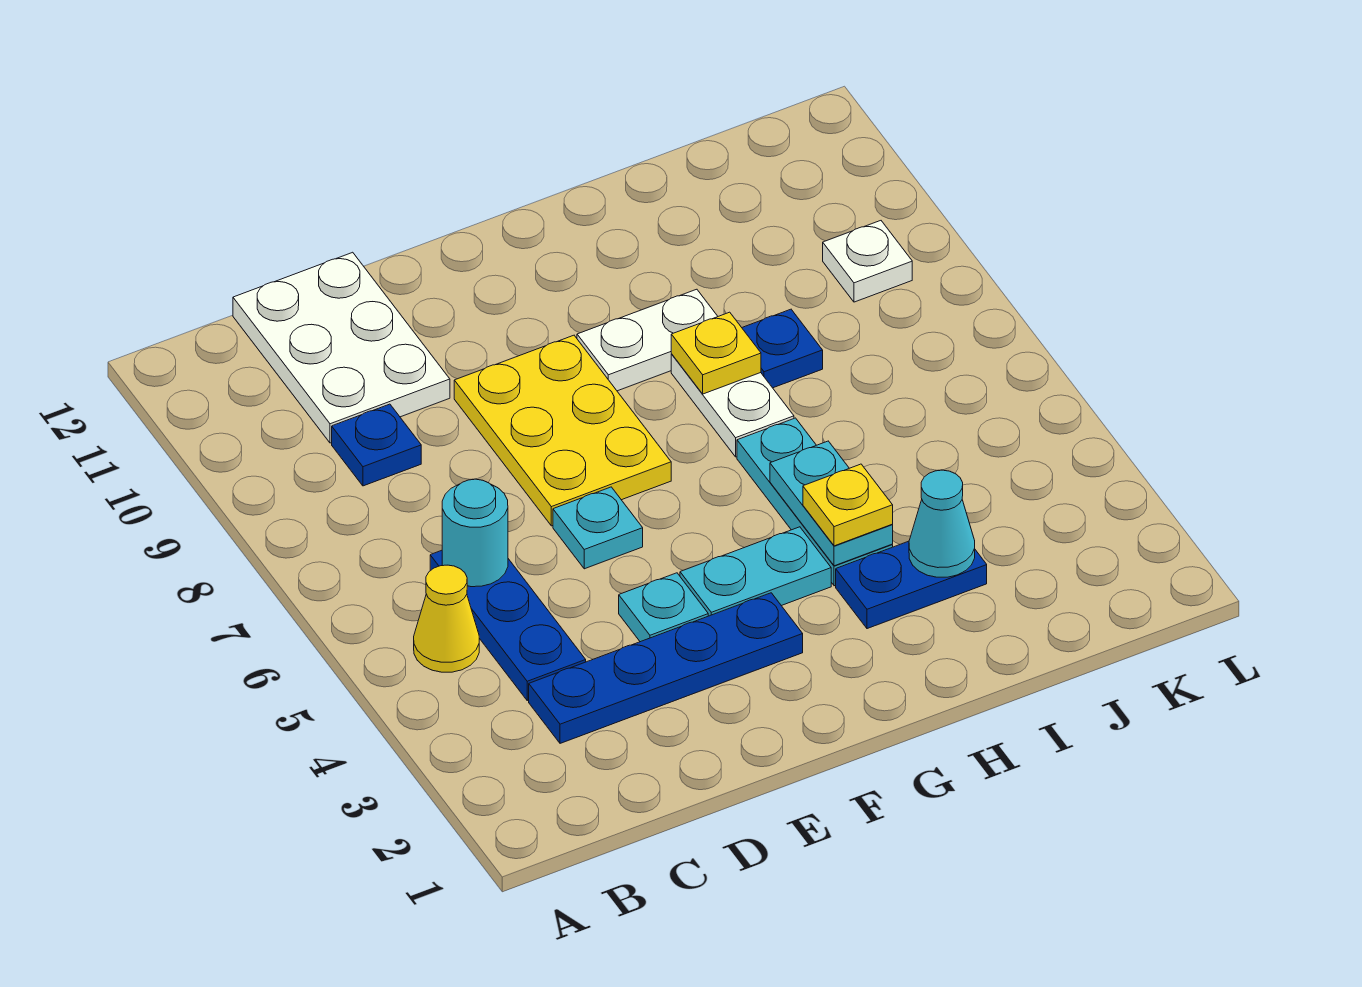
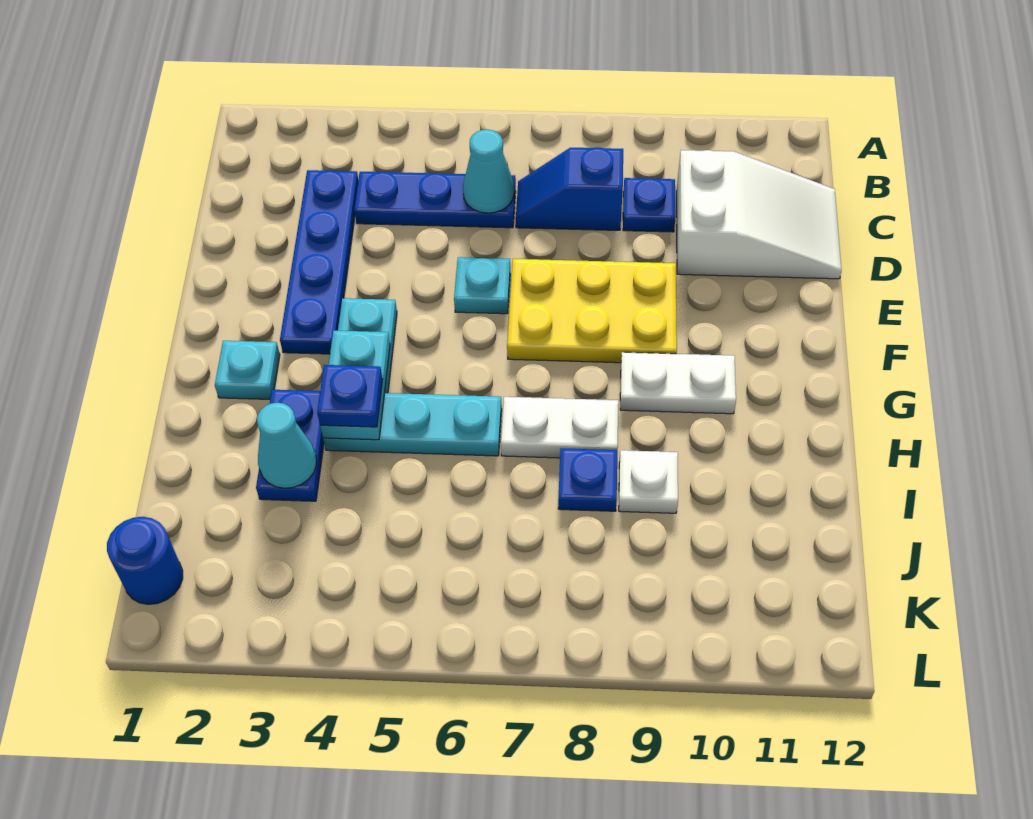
yellow 1x1 cone [414,565,479,672] -> none
cyan 1x1 round brick [442,479,508,587] -> cyan 1x1 cone [463,130,514,213]
none -> blue 1x2 slope [516,147,623,230]
white 2x3 plate [233,252,450,443] -> white 2x3 slope [676,150,841,279]
cyan 1x1 plate [619,573,708,642] -> cyan 1x1 plate moved to [215,341,280,399]
white 1x2 plate [577,289,718,391] -> white 1x2 plate turned to [620,352,736,414]
cyan 1x2 plate [770,441,893,566] -> cyan 1x2 plate turned to [320,331,390,440]
yellow 1x1 plate [803,464,893,546] -> blue 1x1 plate [317,365,383,427]
yellow 1x1 plate [671,312,761,394] -> none
none -> blue 1x1 round brick [107,517,183,604]
white 1x1 plate [823,221,912,302] -> white 1x1 plate moved to [619,450,678,513]

